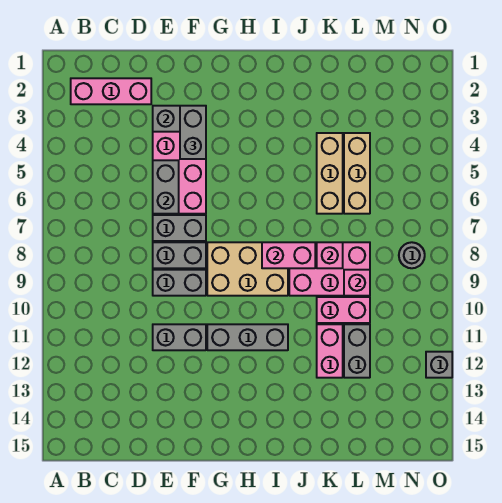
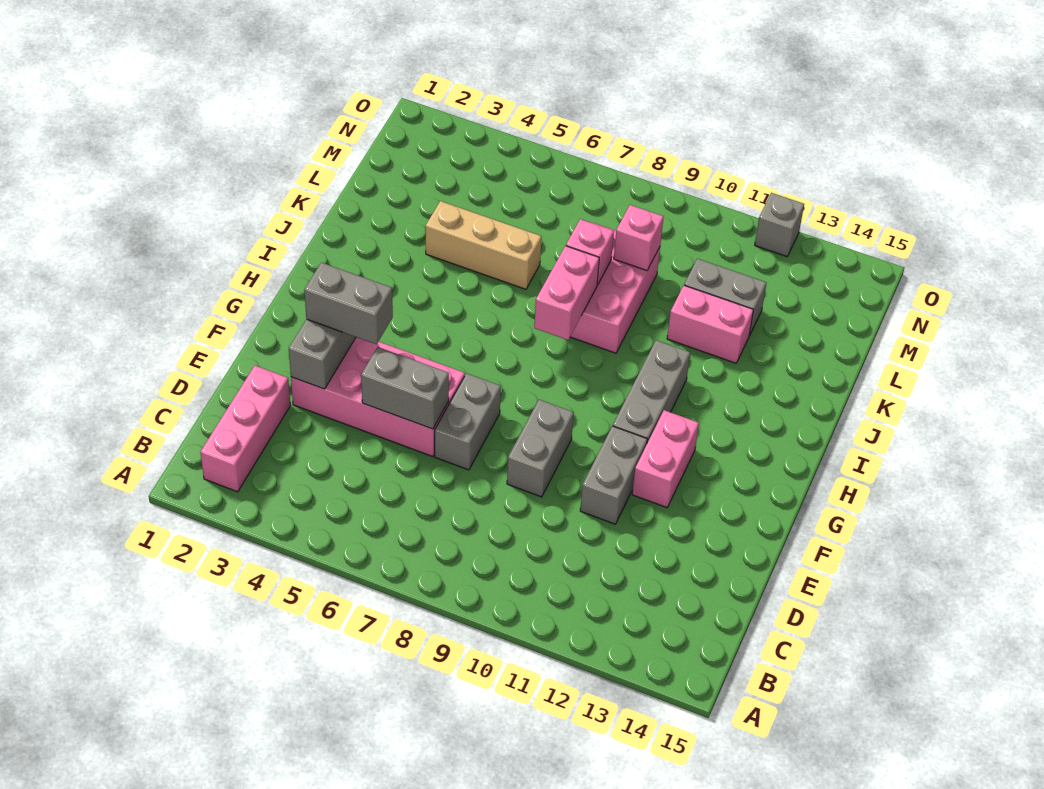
grey 1x2 brick [153,242,206,268] -> none
tan 2x3 brick [207,242,288,296] -> none
pink 1x2 brick [317,297,370,323] -> pink 1x2 brick moved to [632,410,699,508]
tan 1x3 brick [344,133,370,214] -> none
grey 1x1 round brick [399,242,425,268] -> none

